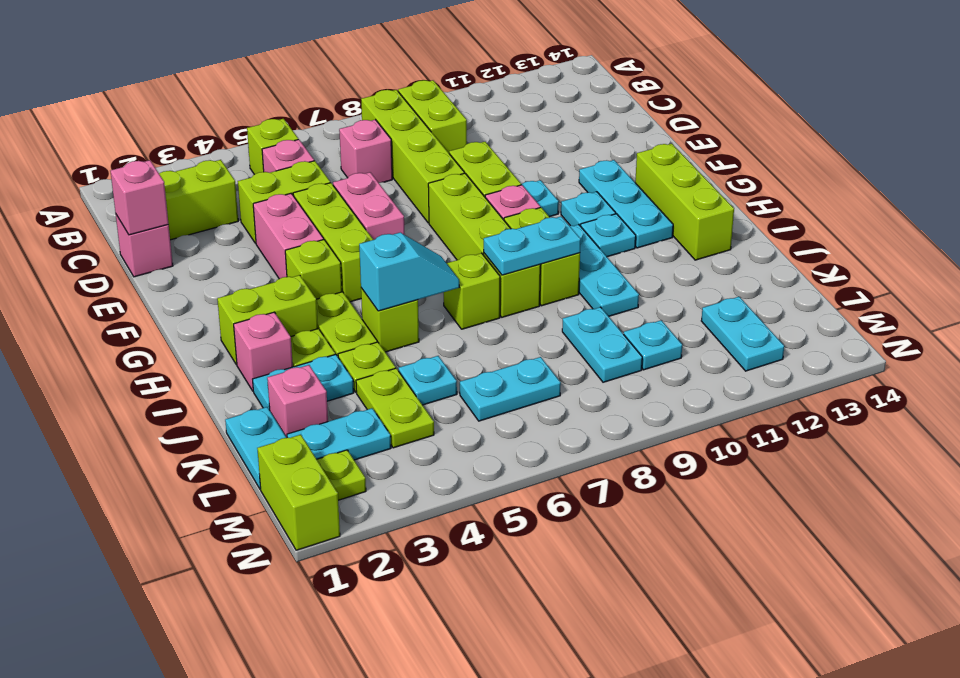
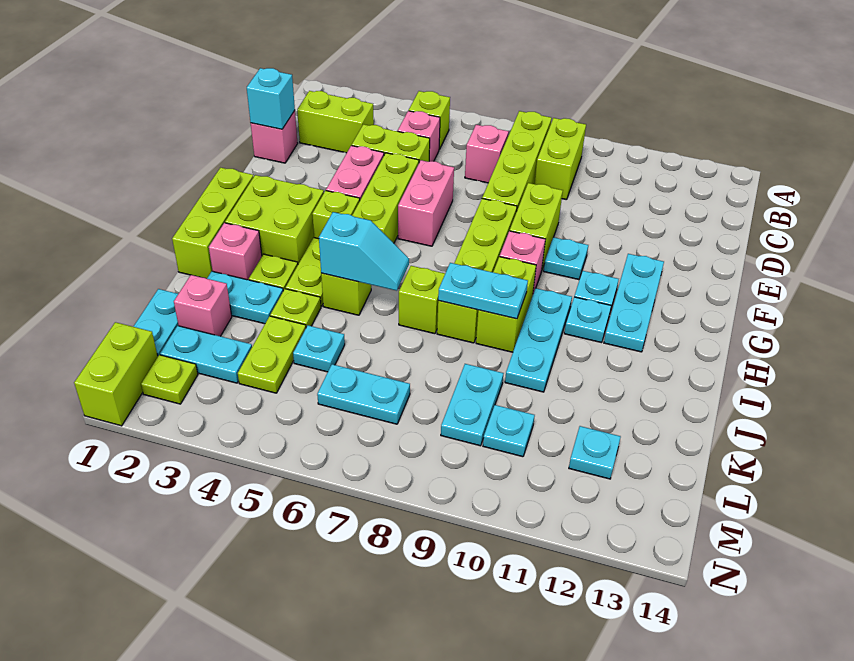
pink 1x1 brick [110,160,168,235] -> cyan 1x1 brick [247,68,295,129]
lime 1x3 brick [635,144,734,260] -> lime 1x3 brick moved to [172,168,254,279]
lime 1x2 brick [217,275,318,365] -> lime 2x2 brick [225,175,324,264]
cyan 1x2 plate [701,297,784,371] -> cyan 1x1 plate [569,426,621,479]

